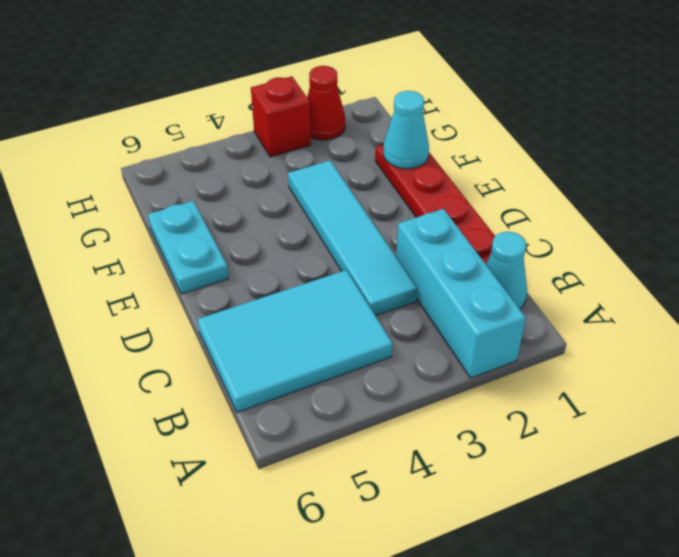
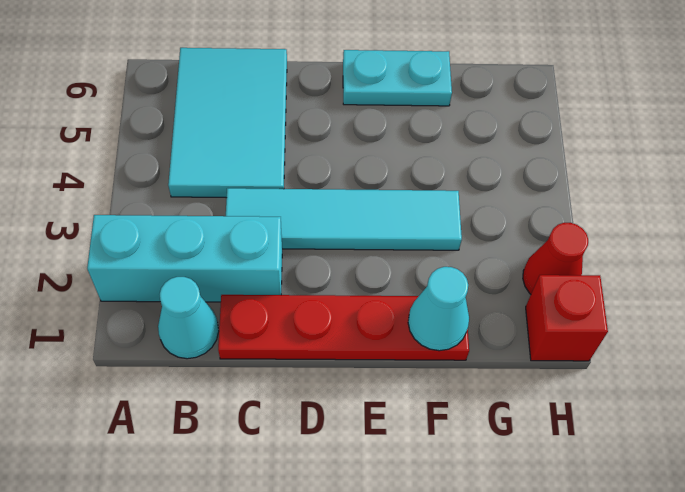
red 1x1 brick [251,76,311,157] -> red 1x1 brick moved to [526,275,608,361]

